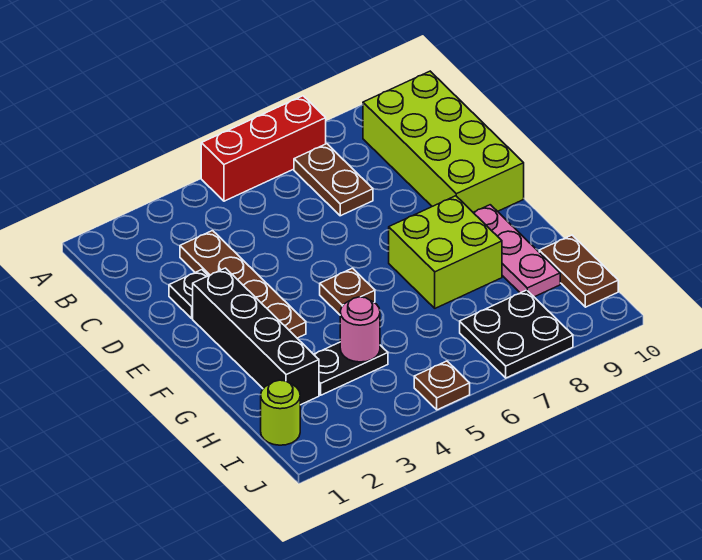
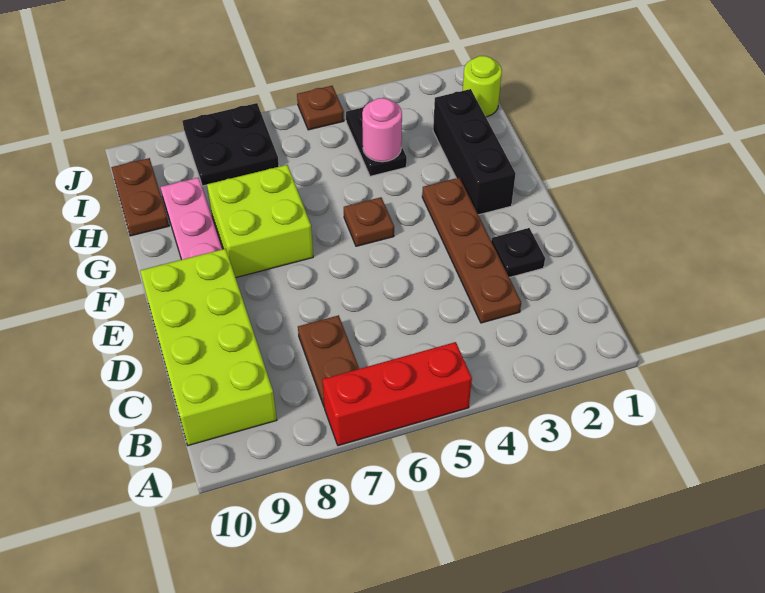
black 1x4 brick [193,268,319,405] -> black 1x3 brick [433,89,516,215]
black 1x2 plate [314,342,388,395] -> black 1x2 plate turned to [346,107,407,176]

